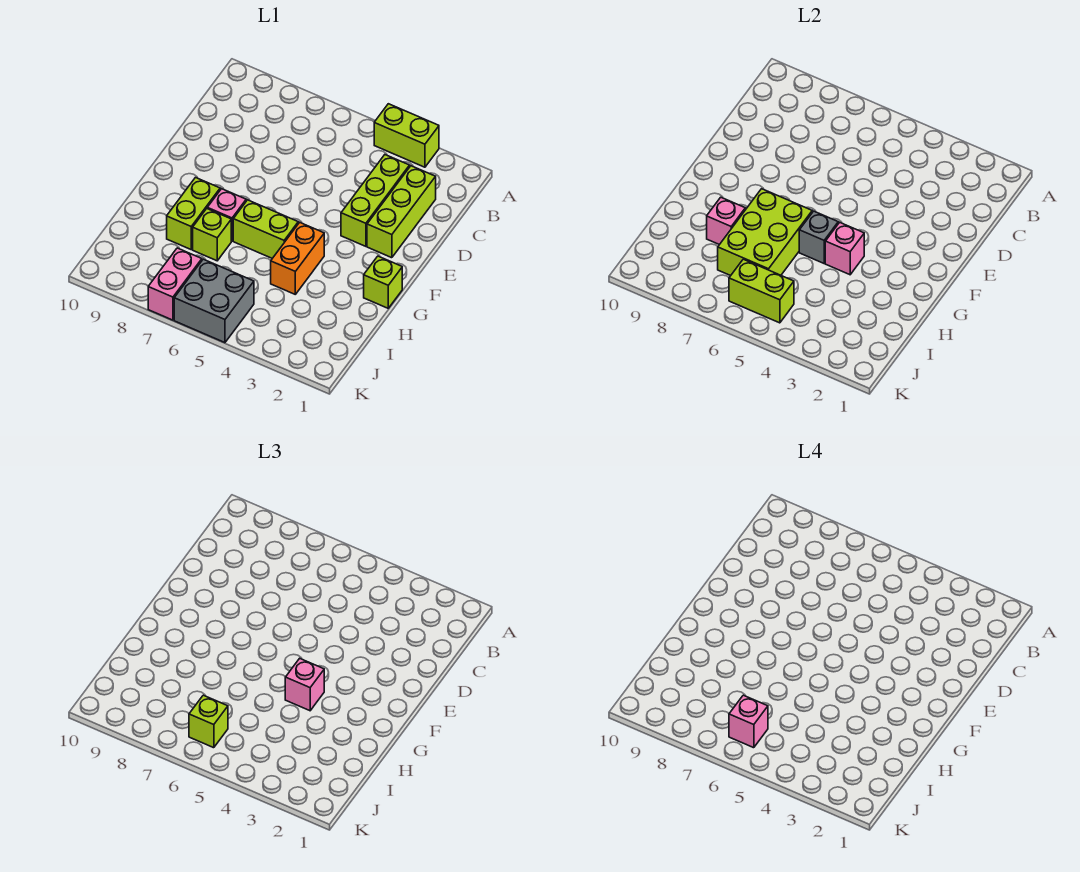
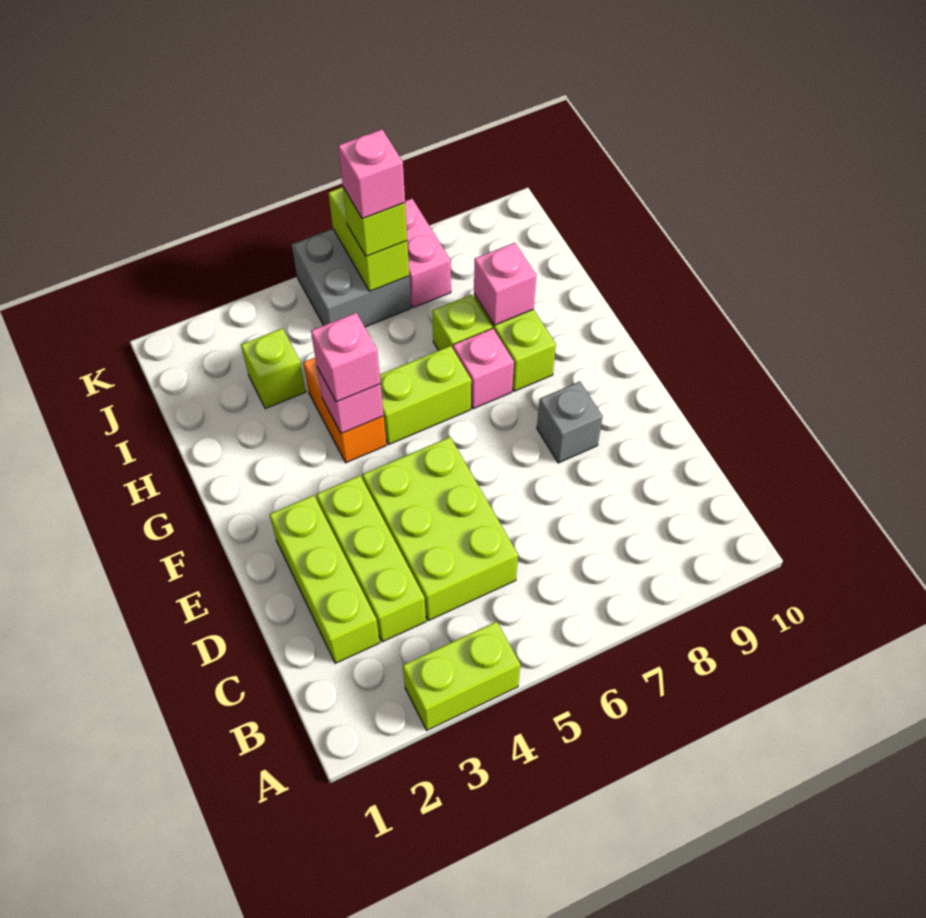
lime 1x1 brick [364,256,402,308] -> lime 1x1 brick moved to [241,328,306,409]
grey 1x1 brick [799,211,838,263] -> grey 1x1 brick moved to [537,382,603,463]
lime 2x3 brick [718,189,812,276] -> lime 2x3 brick moved to [362,437,518,621]
lime 1x2 brick [729,259,794,323] -> lime 1x2 brick turned to [328,187,409,291]

